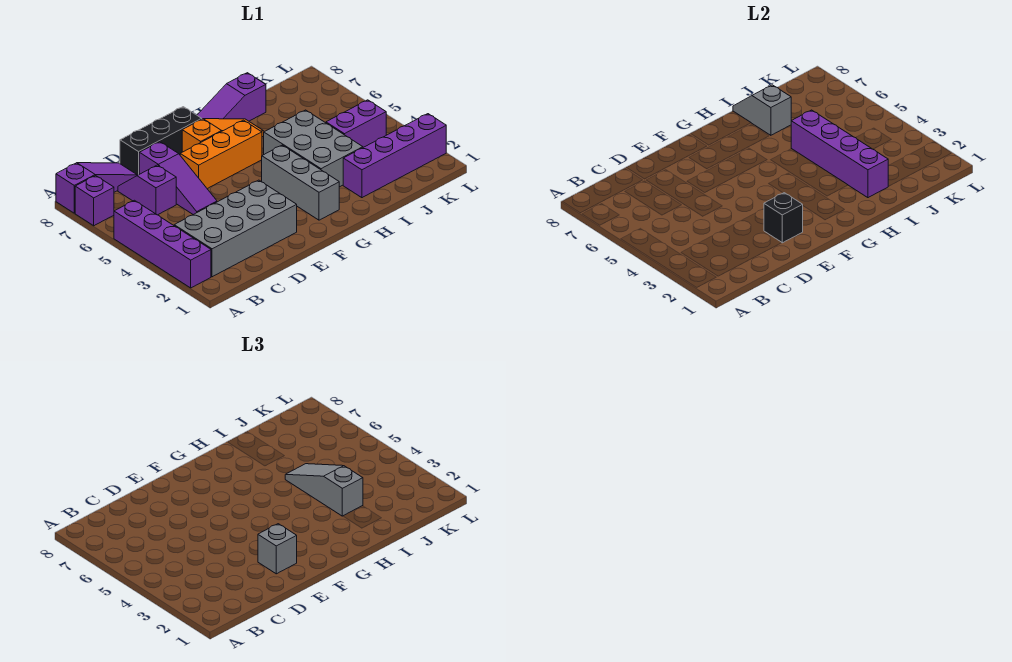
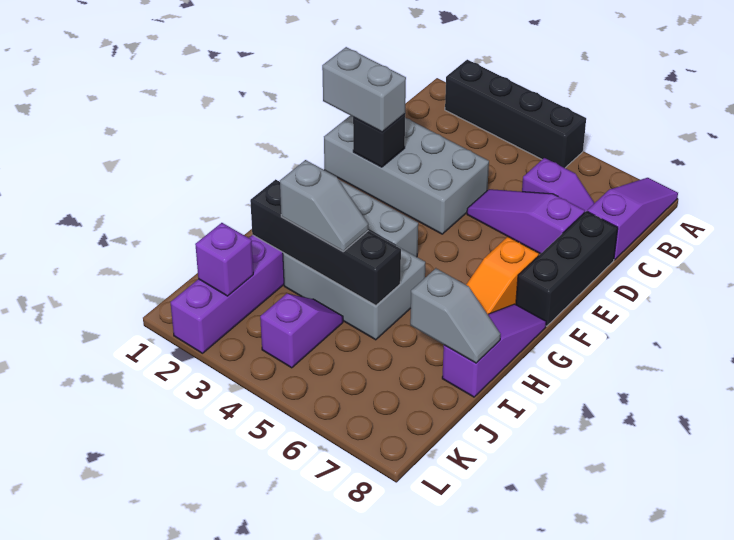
purple 1x4 brick [114,200,211,288] -> black 1x4 brick [445,60,586,168]
purple 1x1 brick [75,176,114,226] -> purple 1x1 brick moved to [195,223,253,296]
purple 1x3 slope [56,163,137,213] -> purple 1x3 slope turned to [587,178,678,260]
grey 2x4 brick [174,180,297,277] -> grey 2x4 brick turned to [324,116,489,234]
grey 1x1 brick [258,524,297,574] -> grey 1x2 brick [322,47,406,132]
orange 1x3 brick [180,120,262,189] -> none
purple 1x4 brick [791,110,889,198] -> black 1x4 brick [250,179,401,306]
grey 1x3 slope [285,464,363,516] -> grey 1x2 slope [280,160,368,252]
purple 1x2 brick [326,100,386,147] -> purple 1x2 slope [260,294,343,368]

